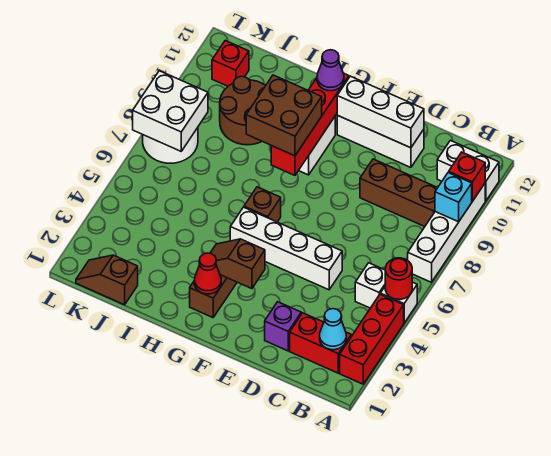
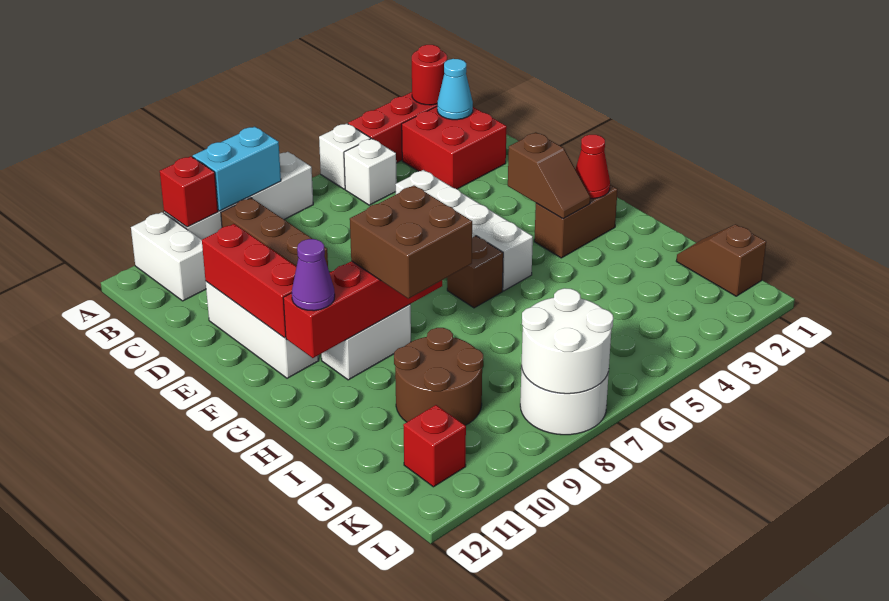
red 1x1 round brick [385,258,412,300] -> red 1x1 round brick moved to [412,45,447,105]
cyan 1x1 brick [435,173,472,222] -> cyan 1x2 brick [193,126,281,211]
red 1x2 brick [290,313,351,373] -> red 2x2 brick [402,107,507,189]
purple 1x1 brick [265,302,301,351] -> none
white 1x3 brick [337,76,424,148] -> red 1x3 brick [202,224,297,338]
brown 1x2 slope [76,255,138,305] -> brown 1x2 slope turned to [676,224,766,296]
white 2x2 brick [133,71,208,151] -> white 2x2 round brick [522,288,613,394]

